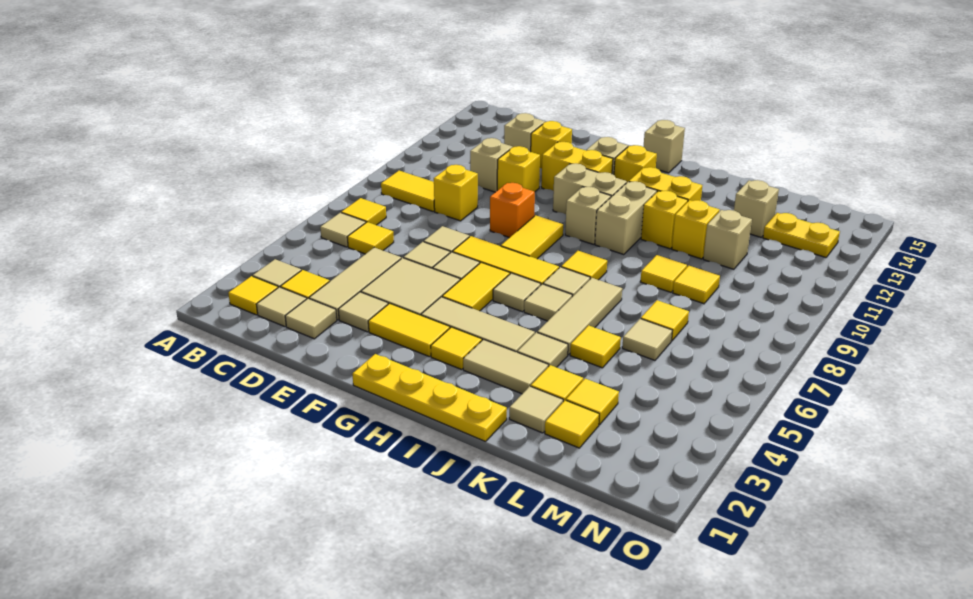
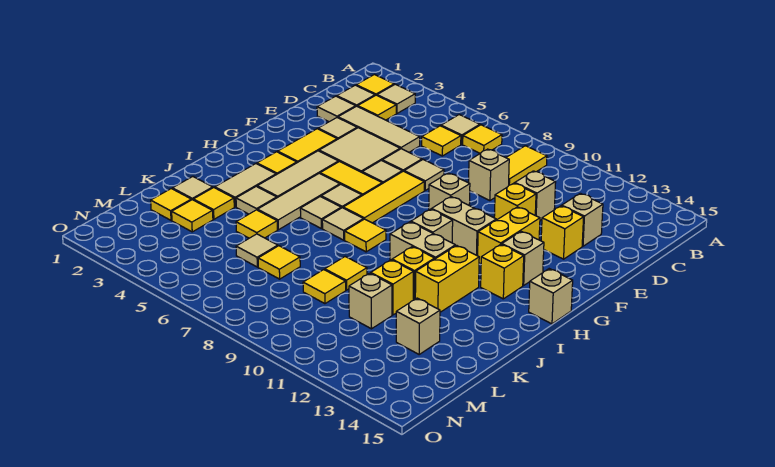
yellow 1x1 brick [434,165,478,221] -> tan 1x1 brick [469,149,509,201]
orange 1x1 brick [490,183,535,238] -> tan 1x1 brick [429,173,470,210]
yellow 1x4 plate [352,354,507,442] -> none
yellow 1x2 tile [501,215,563,259] -> none
tan 1x2 brick [553,163,627,214] -> tan 1x2 brick turned to [432,197,496,256]
tan 1x3 tile [537,278,622,355] -> tan 1x3 tile turned to [258,173,340,230]
yellow 1x2 plate [763,213,840,257] -> none

